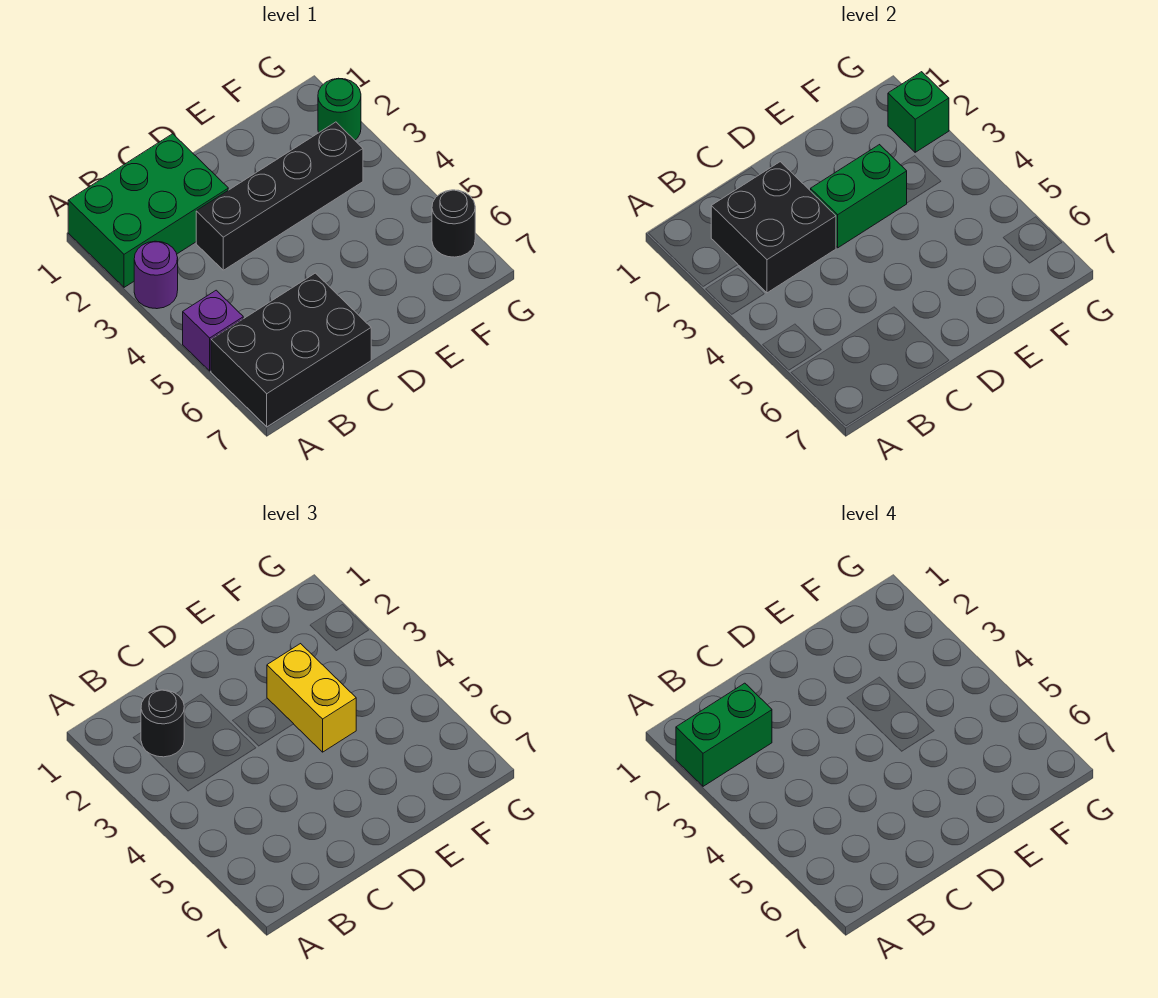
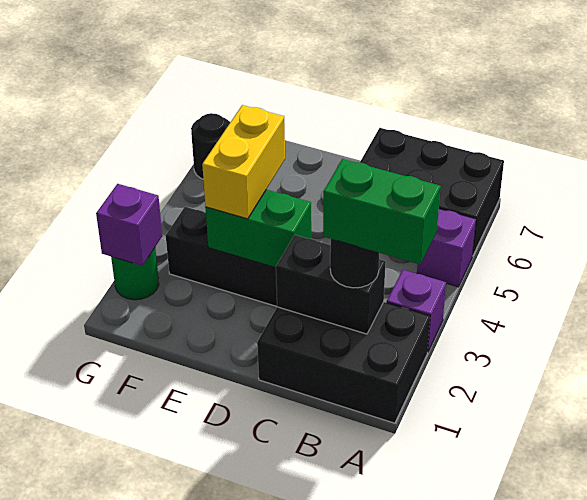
green 2x3 brick [68,134,228,287] -> black 2x3 brick [257,302,430,423]
purple 1x1 round brick [134,241,178,309] -> purple 1x1 brick [387,270,446,352]
black 2x2 brick [711,162,836,293] -> black 1x2 brick [276,235,386,334]
green 1x1 brick [888,72,949,152] -> purple 1x1 brick [96,184,163,266]

